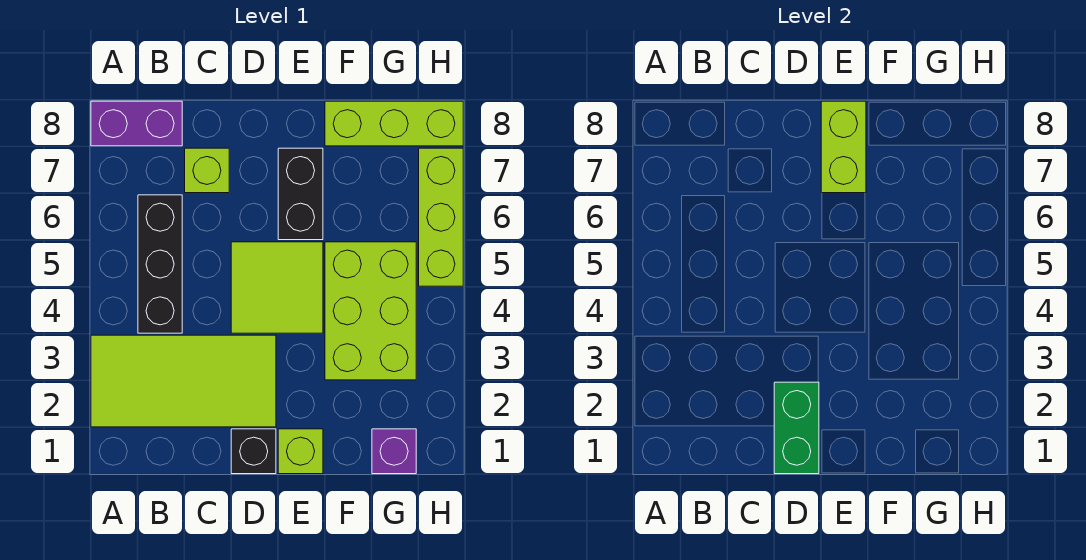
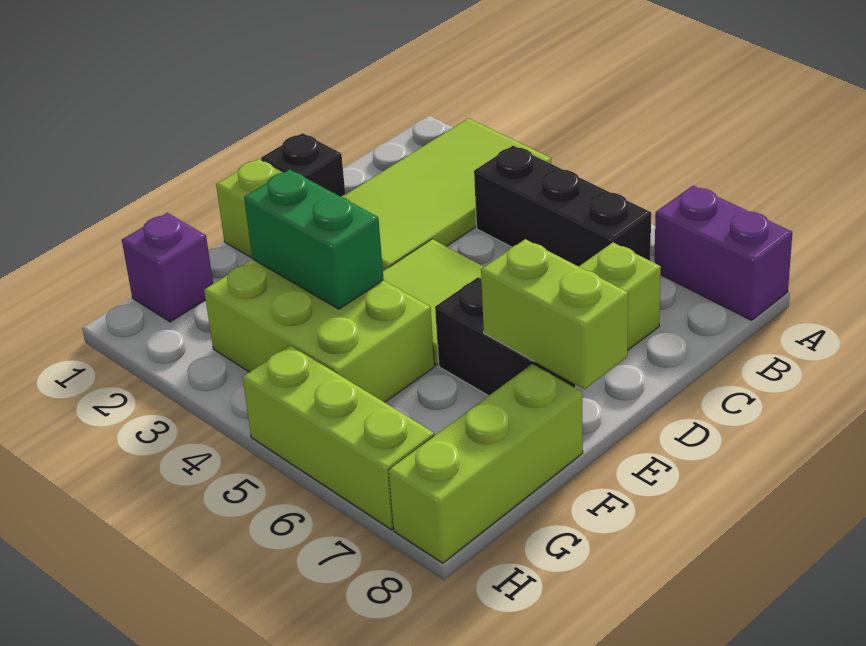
purple 1x2 brick [91,101,182,146] -> purple 1x2 brick turned to [654,186,792,320]
green 1x2 brick [774,382,819,474] -> green 1x2 brick moved to [244,170,384,309]

